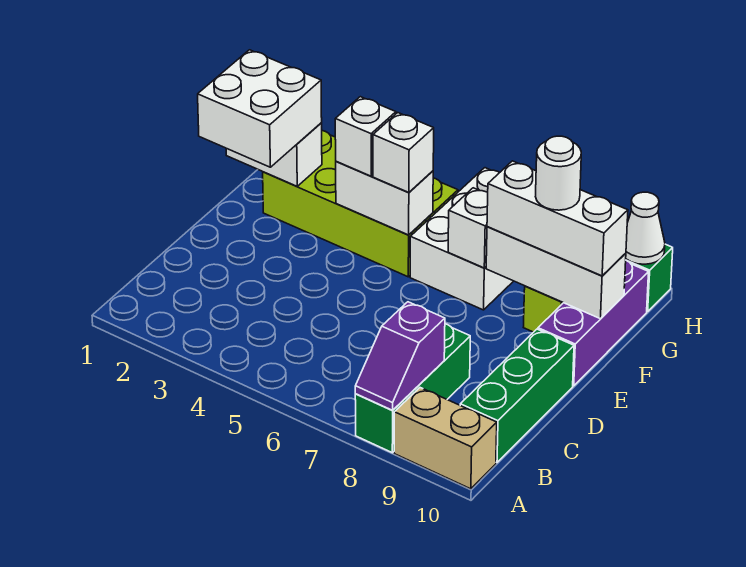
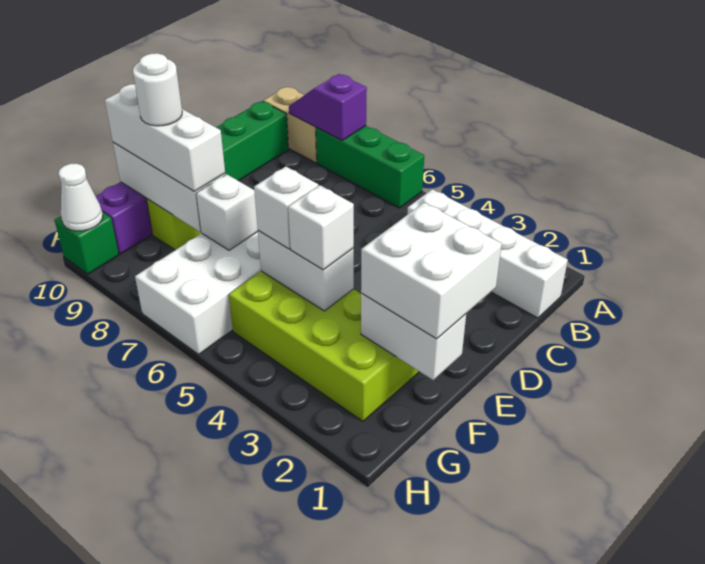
green 1x3 brick [355,324,470,453] -> green 1x3 brick turned to [316,126,424,208]
purple 1x2 slope [355,302,445,410] -> purple 1x2 slope turned to [289,74,367,141]
none -> white 1x4 brick [408,189,568,318]

